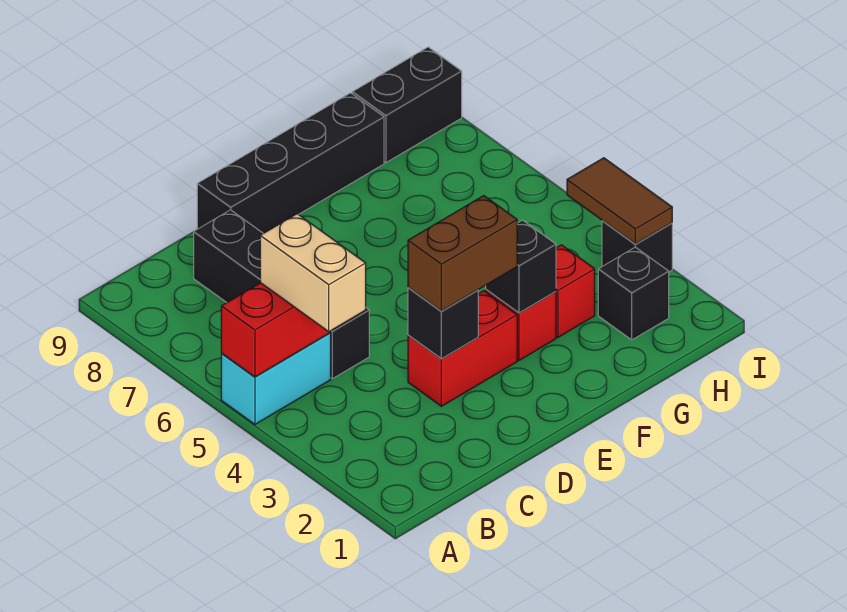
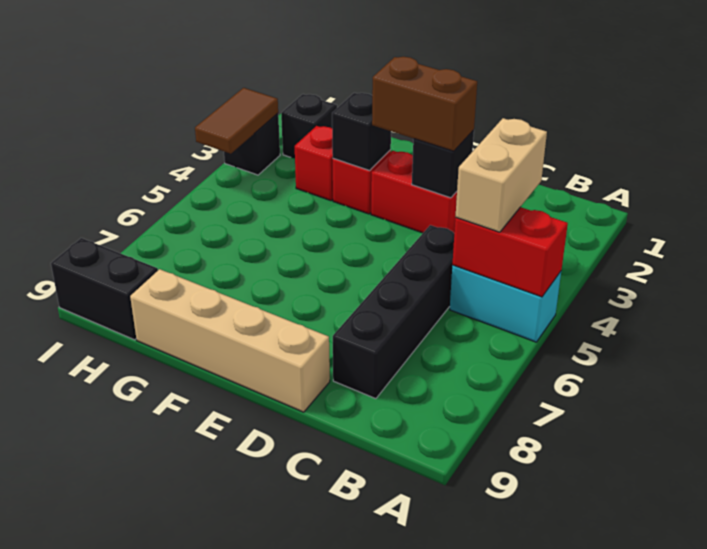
black 1x4 brick [197,93,384,233] -> tan 1x4 brick [130,269,330,412]

